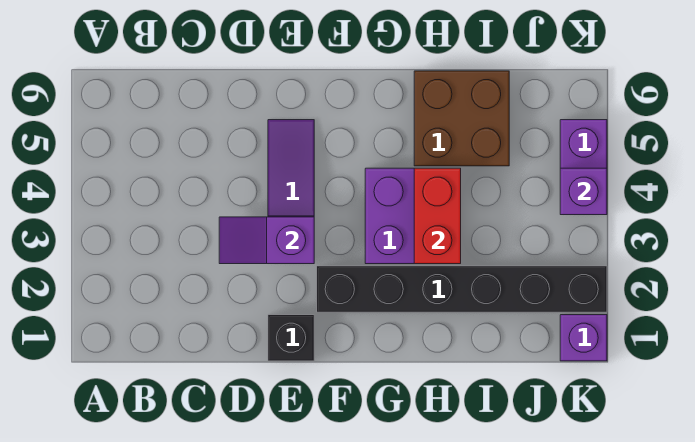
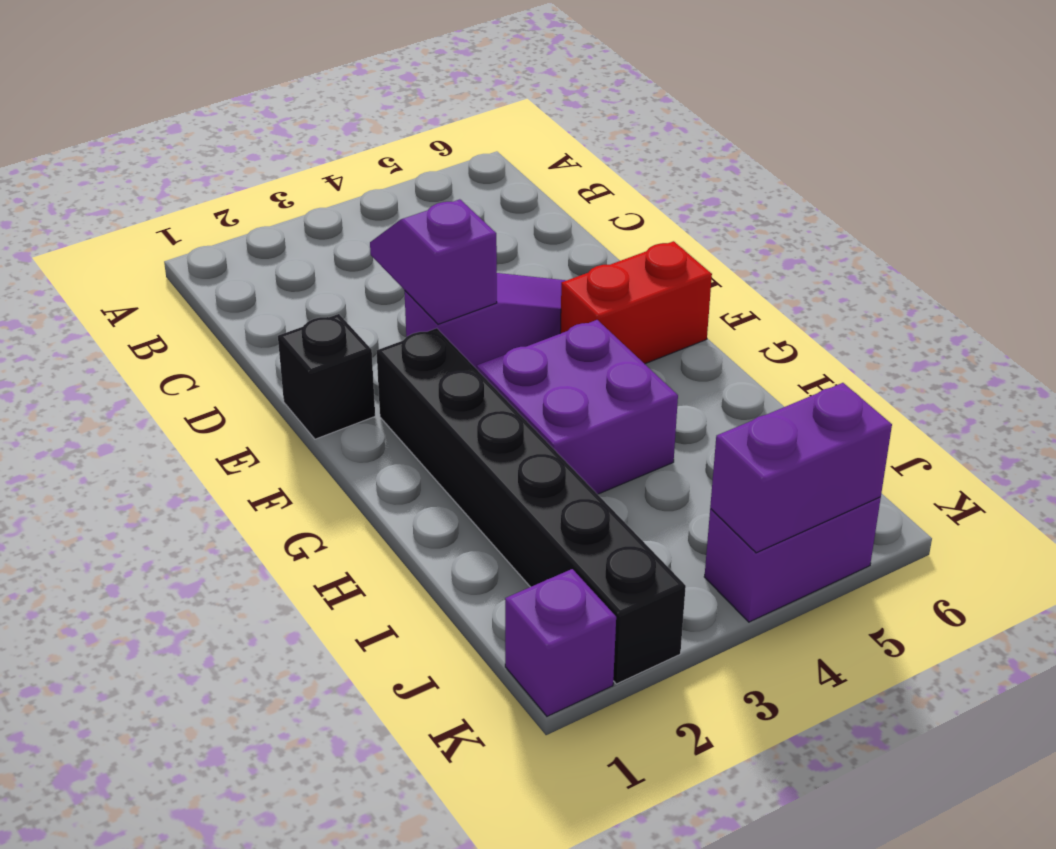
red 1x2 brick [414,168,461,264] -> red 1x2 brick moved to [560,241,712,364]
brown 2x2 brick [414,71,509,166] -> none
purple 1x1 brick [560,168,607,215] -> purple 1x2 brick [710,383,892,553]

